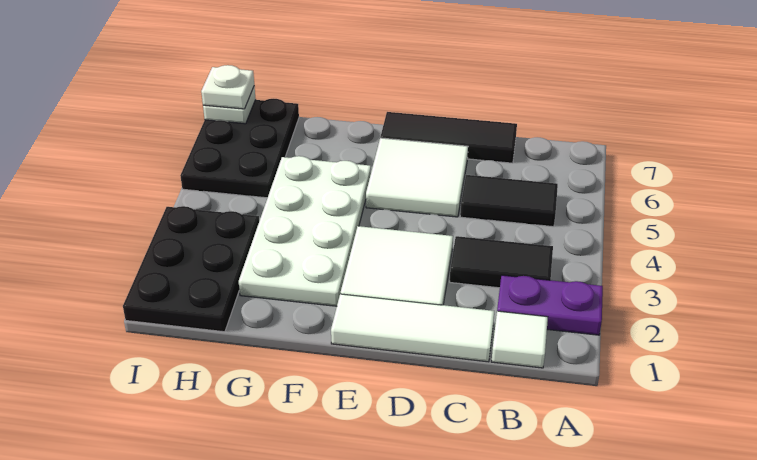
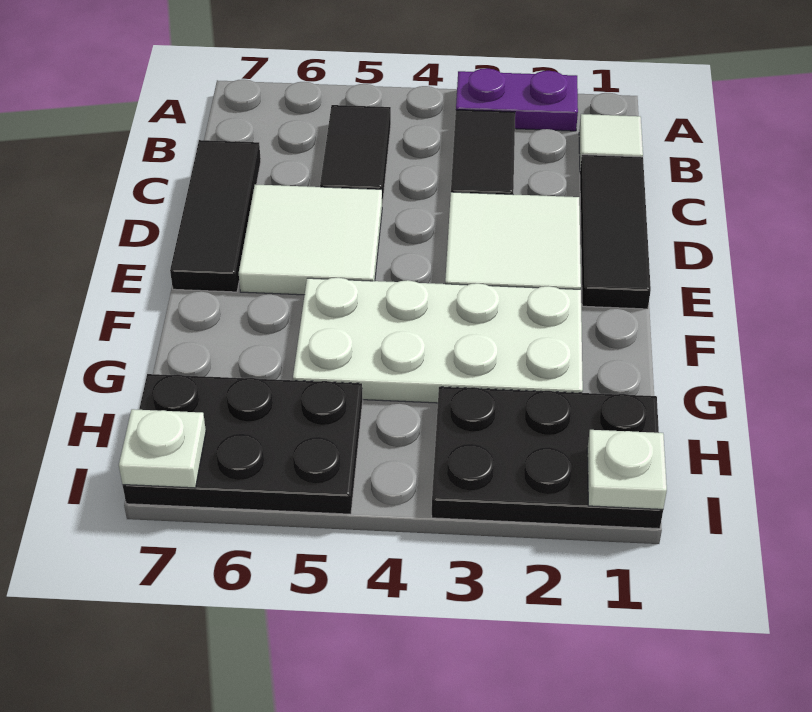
purple 1x2 plate [497,275,603,335] -> purple 1x2 plate turned to [456,68,578,131]
white 1x3 tile [331,294,494,362] -> black 1x3 tile [580,155,651,309]
white 1x1 plate [201,65,254,109] -> white 1x1 plate moved to [587,430,667,509]

